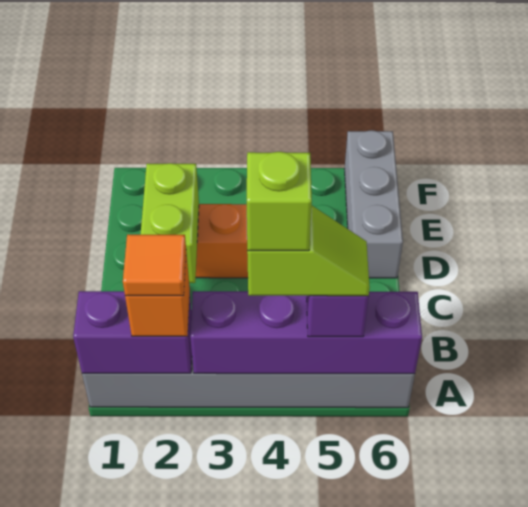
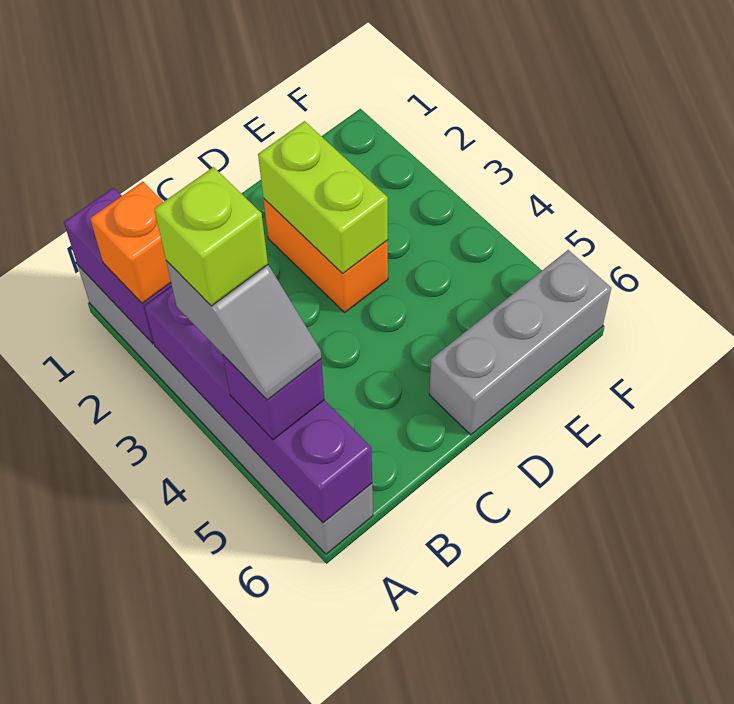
orange 1x1 tile [123,235,186,296] -> none
lime 1x2 slope [247,206,370,296] -> grey 1x2 slope [166,261,321,400]
lime 1x2 brick [140,163,199,283] -> lime 1x2 brick turned to [258,121,388,274]

